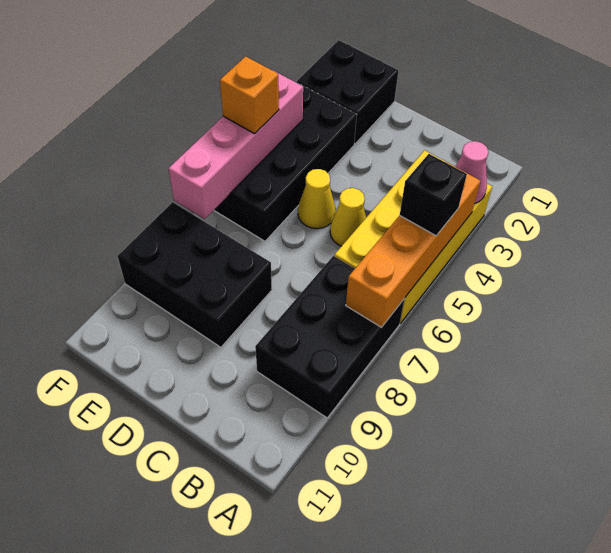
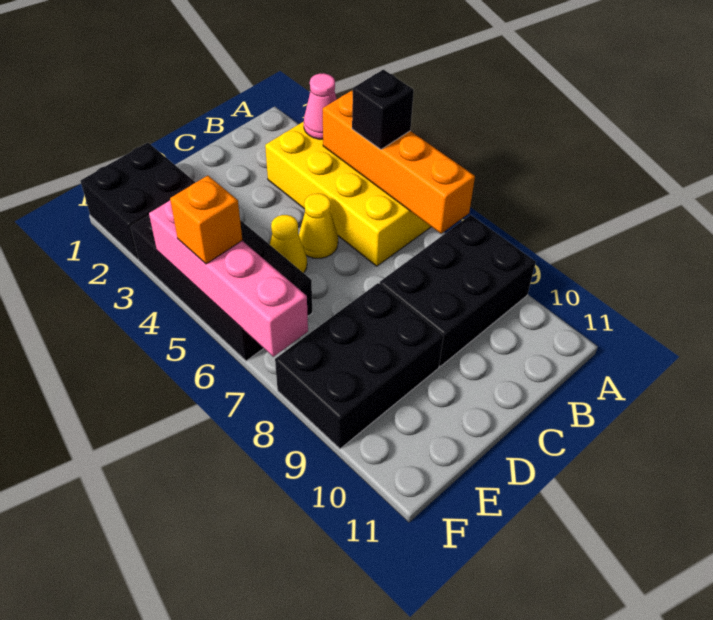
black 2x3 brick [255,256,404,418] -> black 2x3 brick turned to [380,215,536,366]

